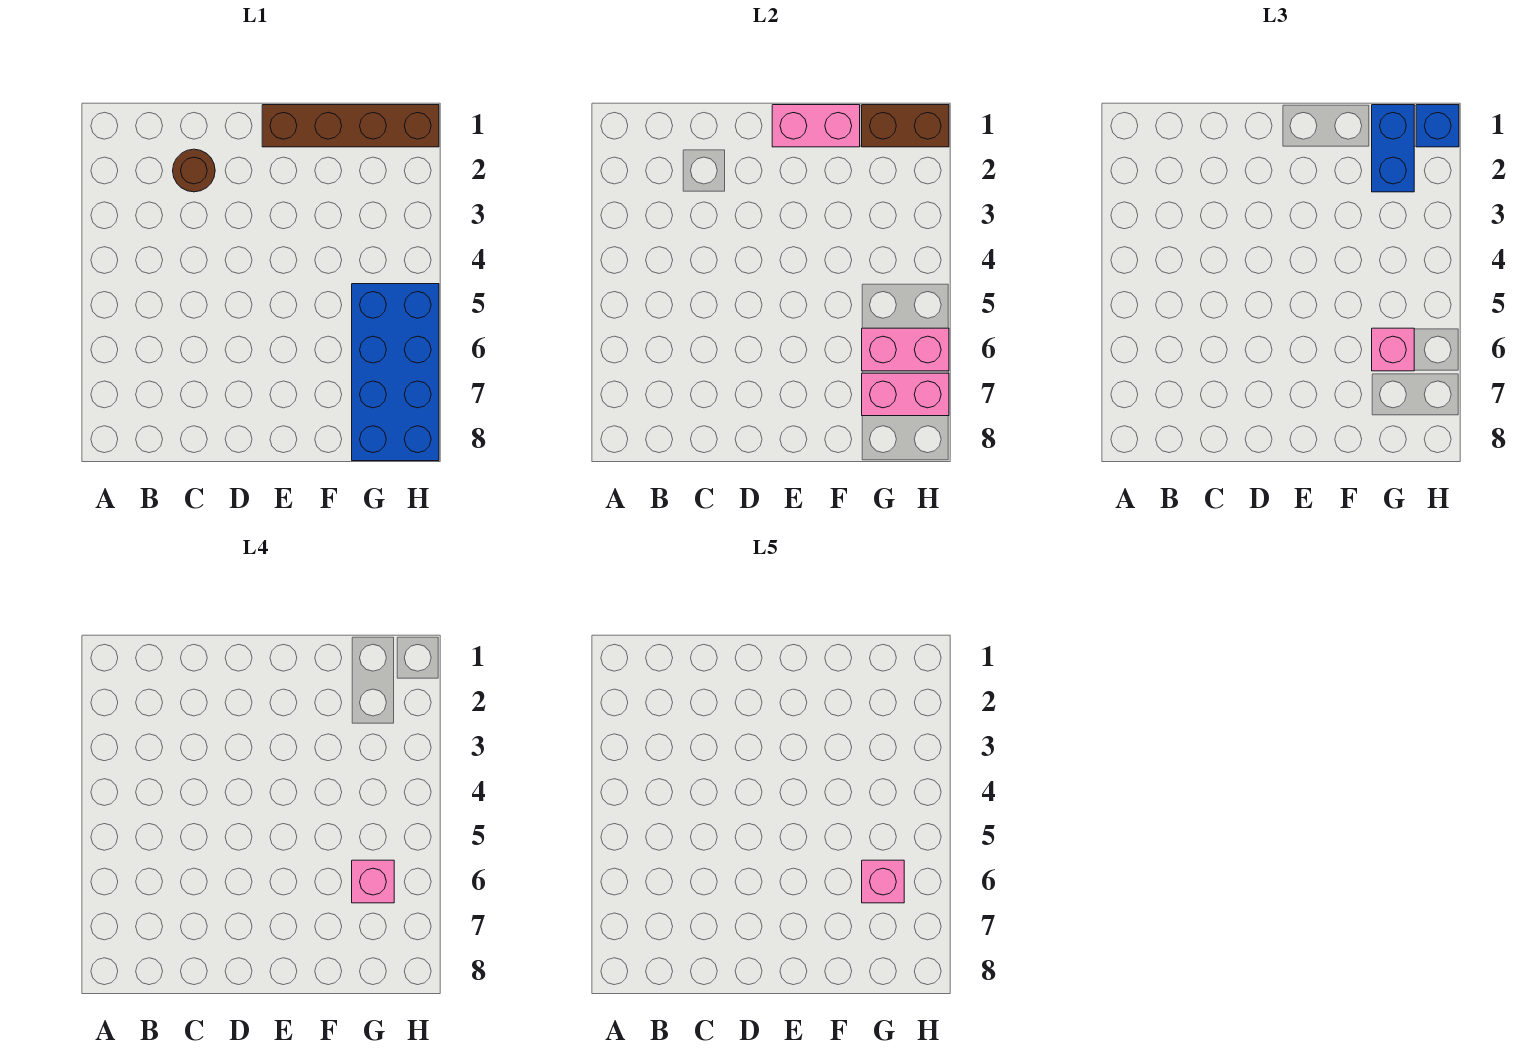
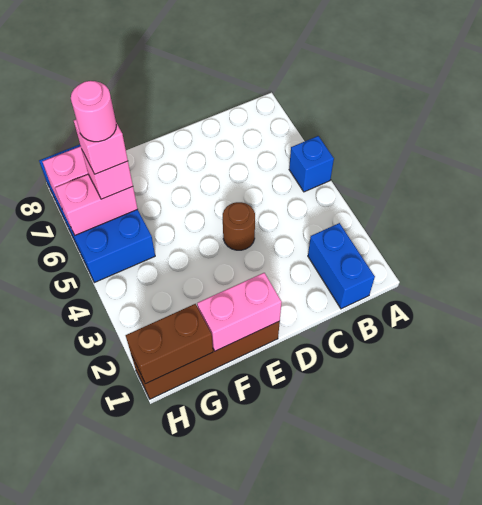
brown 1x1 round brick [173,149,215,192] -> brown 1x1 round brick moved to [223,202,255,250]
blue 1x2 brick [1372,105,1414,192] -> blue 1x2 brick moved to [308,223,375,309]
pink 1x1 brick [862,860,904,903] -> pink 1x1 round brick [71,81,116,142]
blue 1x1 brick [1416,105,1459,147] -> blue 1x1 brick moved to [289,136,334,192]

